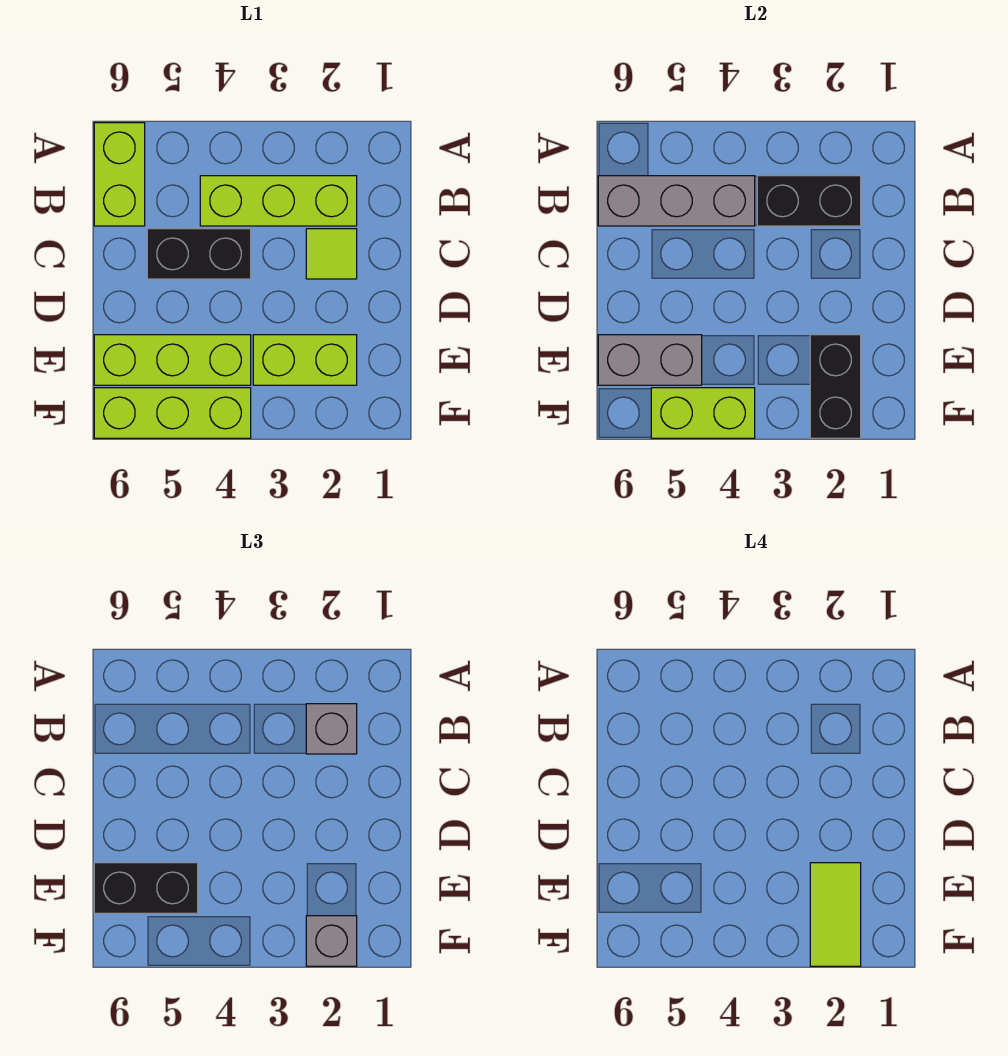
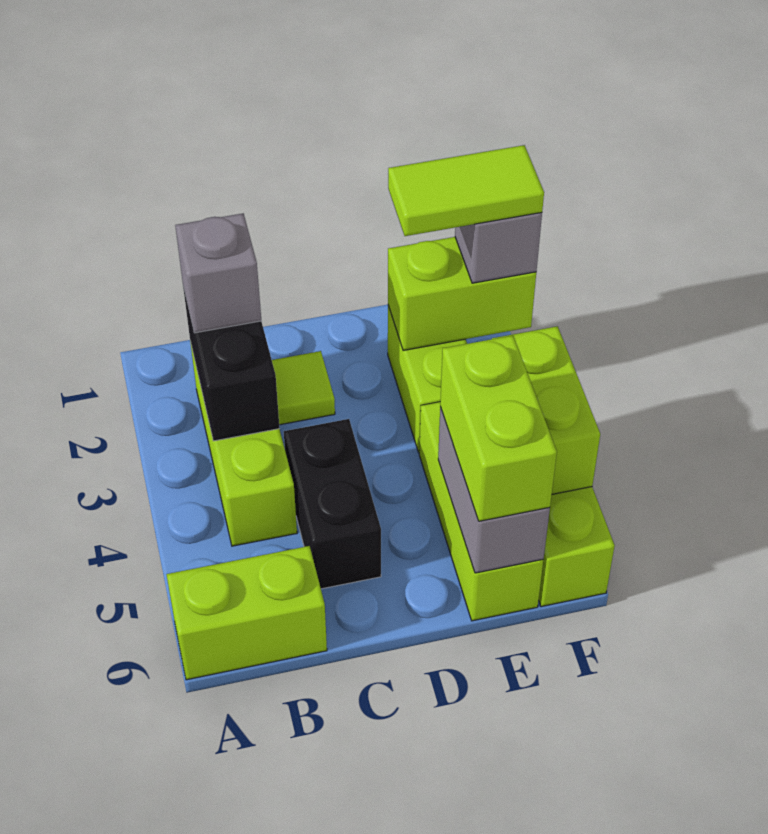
grey 1x3 brick [598,176,755,226] -> none
black 1x2 brick [810,335,861,438] -> lime 1x2 brick [388,237,536,351]
black 1x2 brick [94,863,198,913] -> lime 1x2 brick [440,335,557,521]

